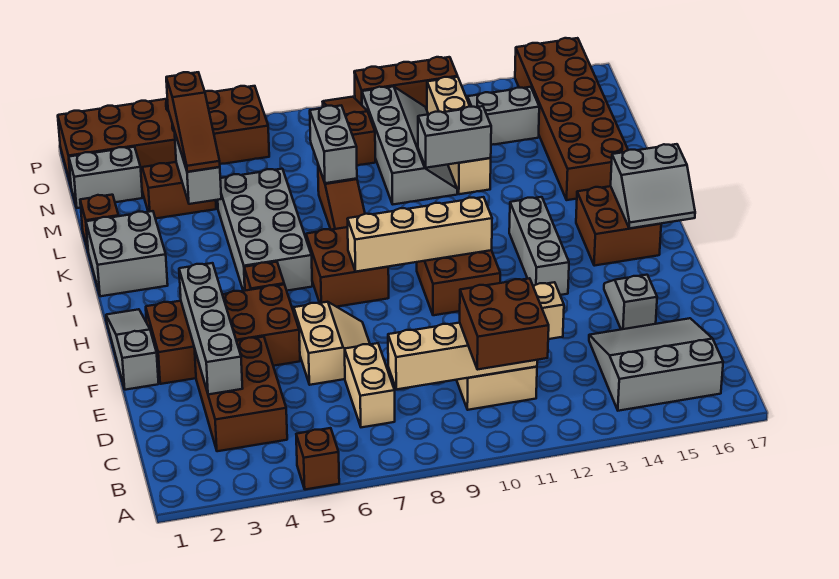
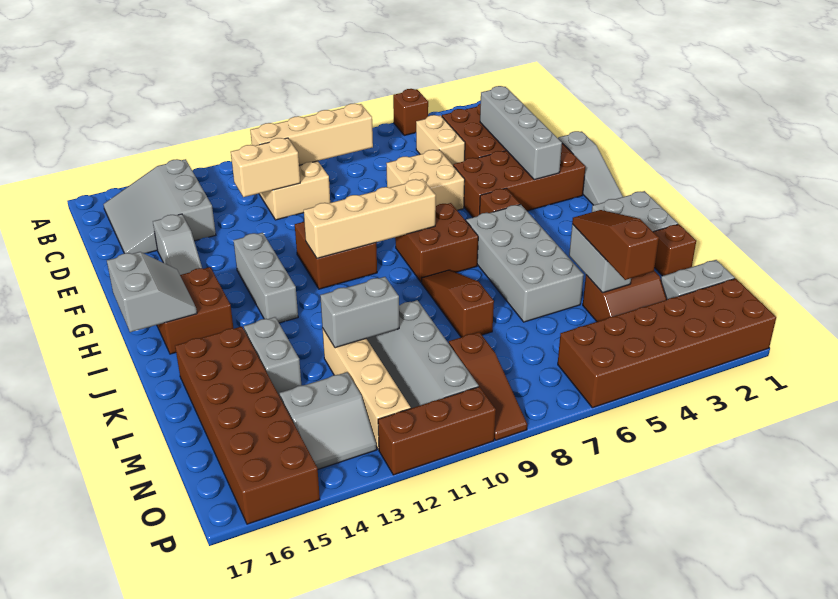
brown 2x2 brick [460,278,549,370] -> none
grey 3x3 slope [589,318,723,411] -> grey 3x3 slope turned to [103,159,216,254]
tan 1x2 brick [345,343,395,427] -> tan 1x2 brick moved to [416,115,465,165]
tan 2x2 slope [294,302,370,385] -> tan 2x2 brick [386,150,465,210]
grey 2x2 slope [611,144,695,228] -> grey 2x2 slope turned to [107,252,197,332]
grey 1x2 brick [310,106,357,183] -> grey 1x2 brick moved to [244,317,302,396]

